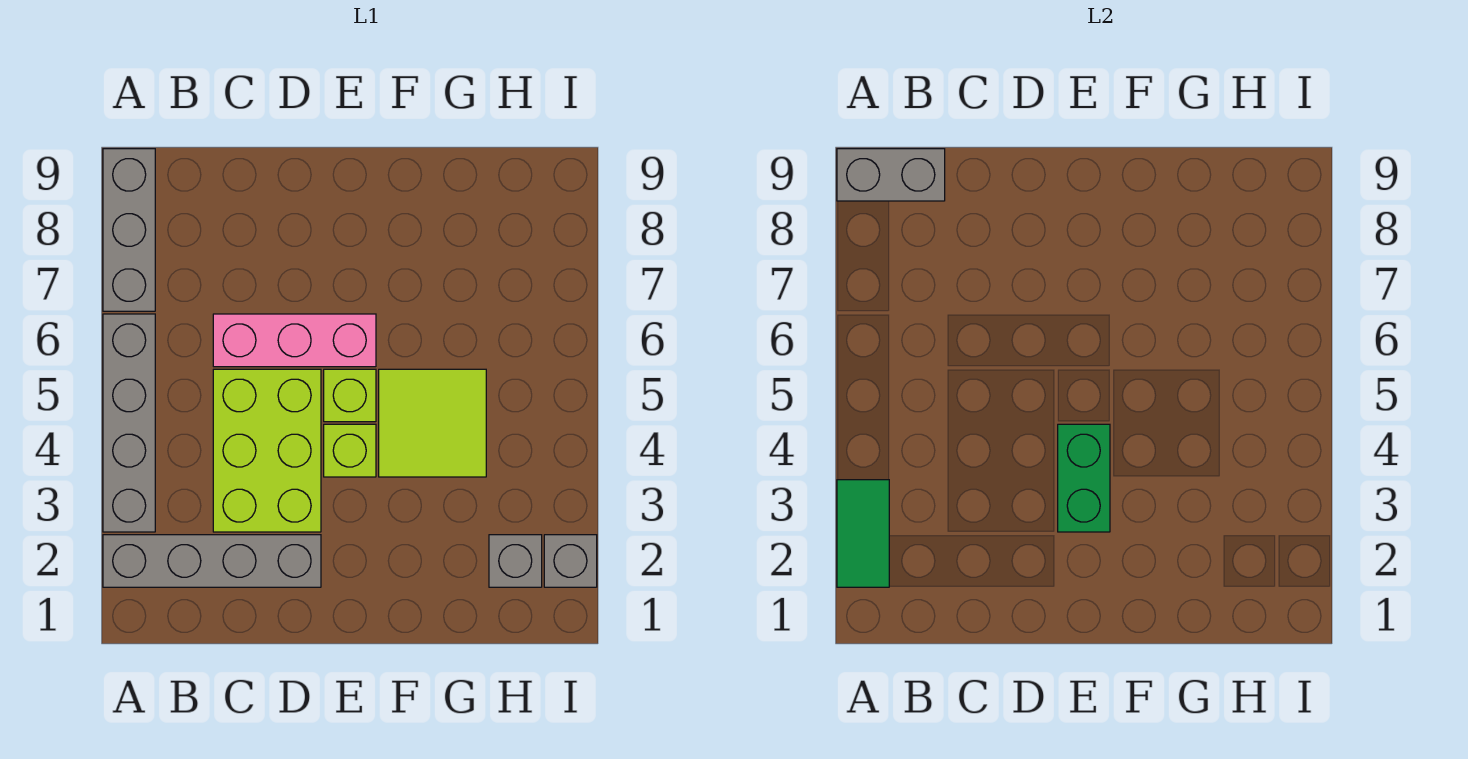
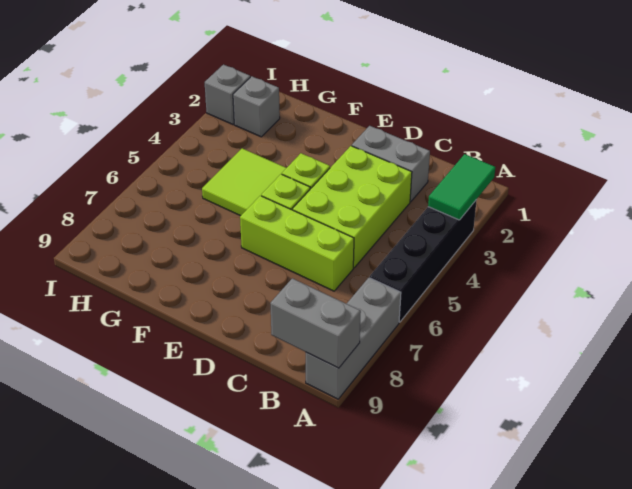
grey 1x4 brick [103,535,321,587] -> grey 1x2 brick [352,126,430,202]
grey 1x4 brick [103,314,155,532] -> black 1x4 brick [370,200,477,322]
pink 1x3 brick [213,314,376,367] -> lime 1x3 brick [240,196,354,291]
green 1x2 brick [1058,424,1110,532] -> none

